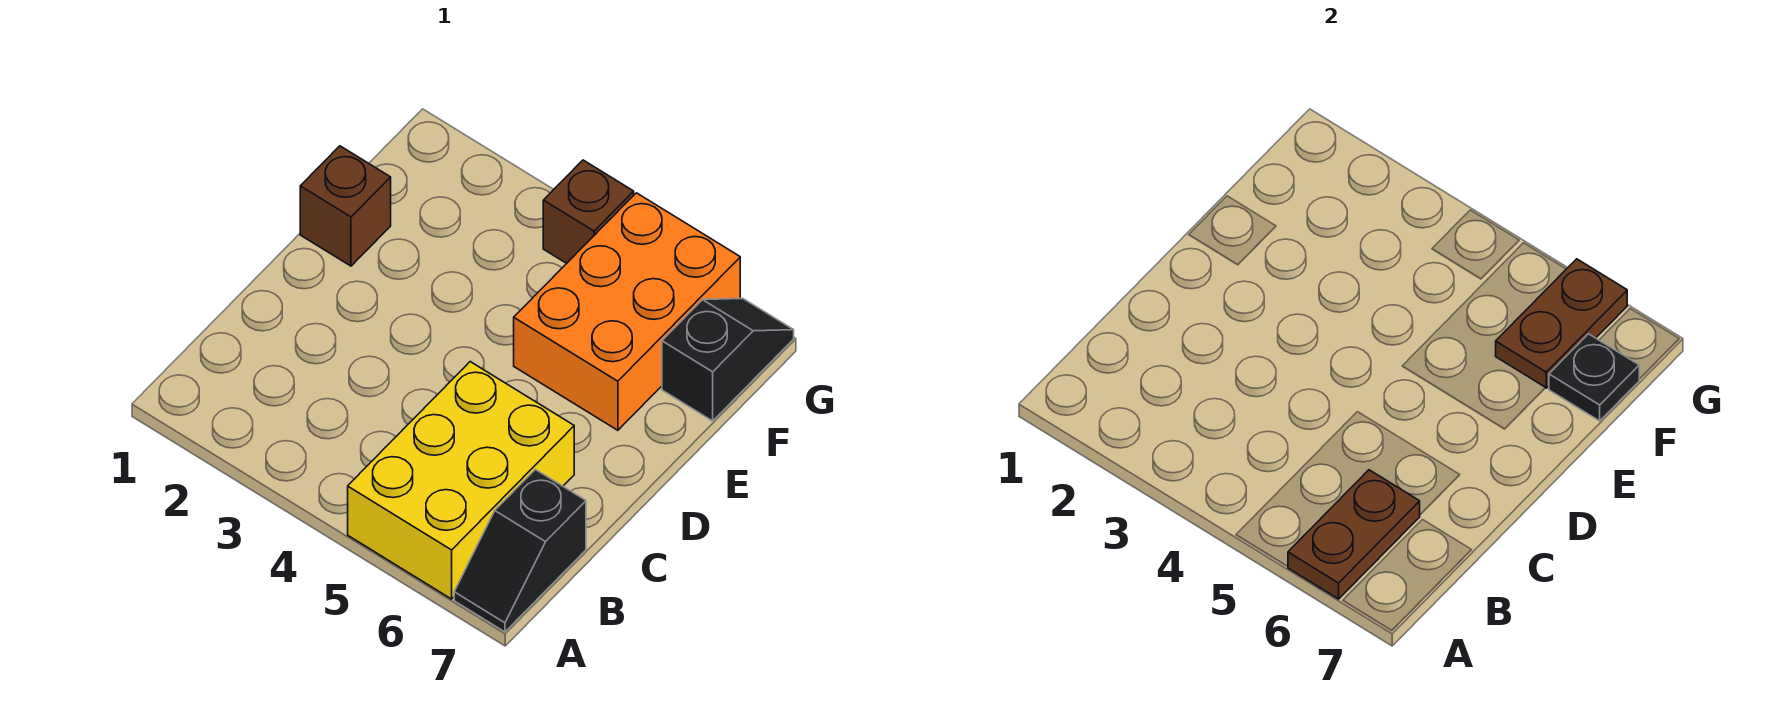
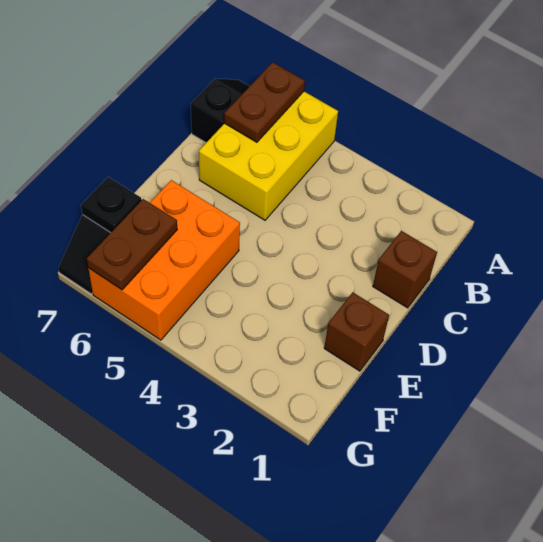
brown 1x1 brick [543,160,634,263] -> brown 1x1 brick moved to [373,231,437,308]

